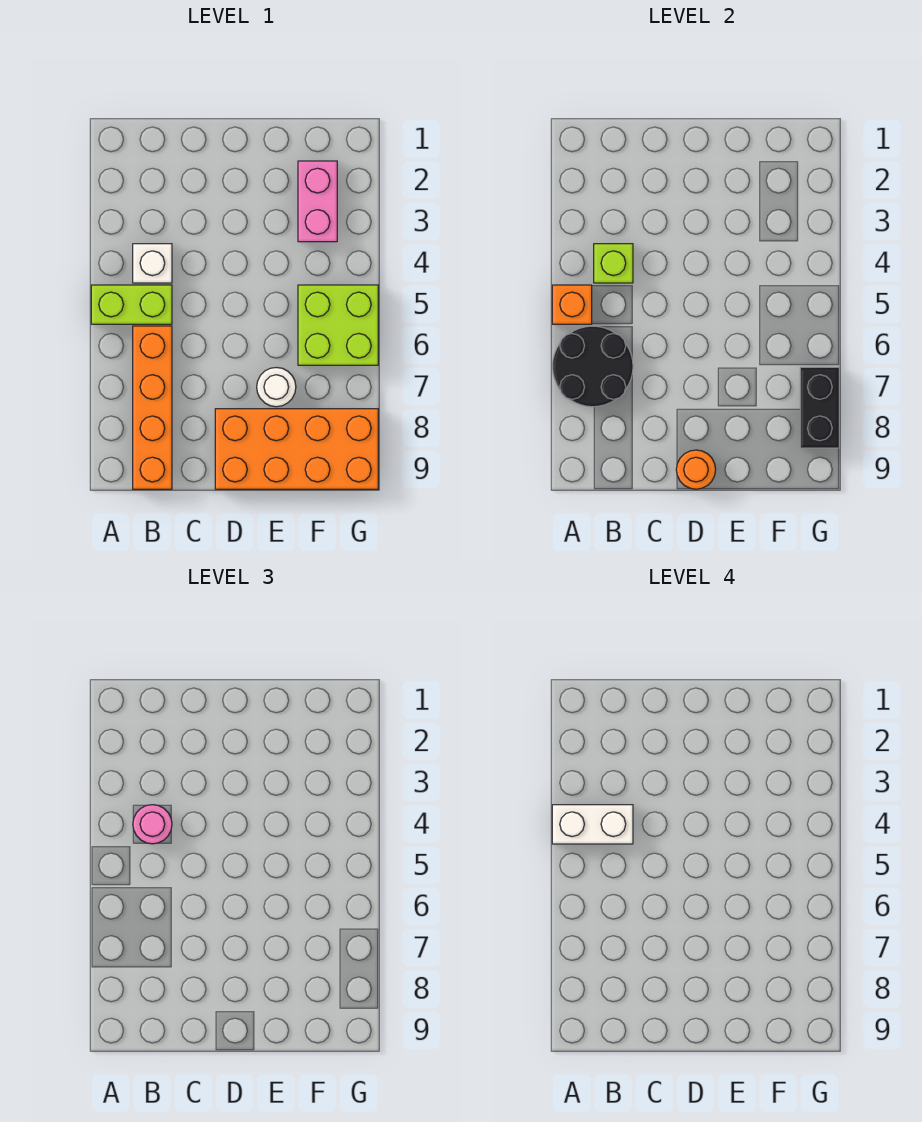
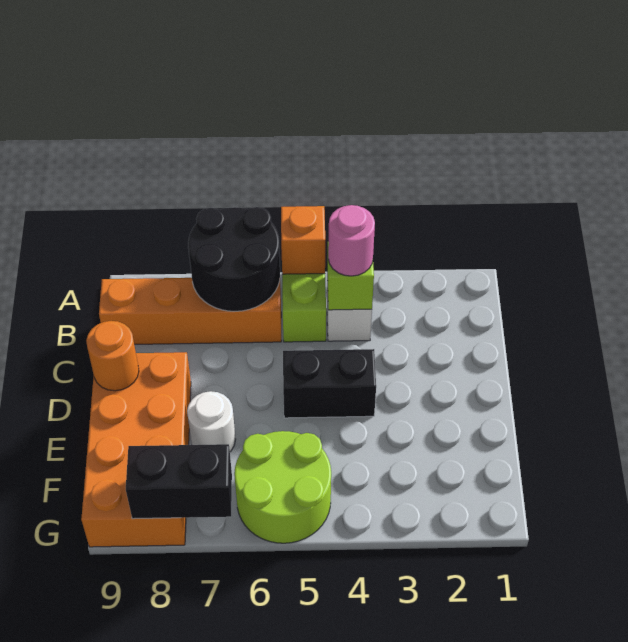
white 1x2 brick [552,805,633,844] -> none
none -> black 1x2 brick [283,349,376,418]
pink 1x2 brick [298,161,337,242] -> none
lime 2x2 brick [298,285,378,365] -> lime 2x2 round brick [234,431,331,543]

